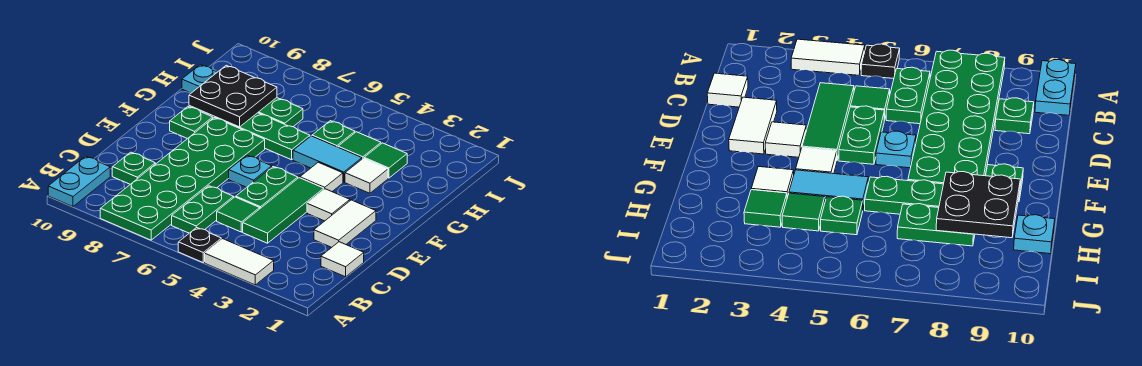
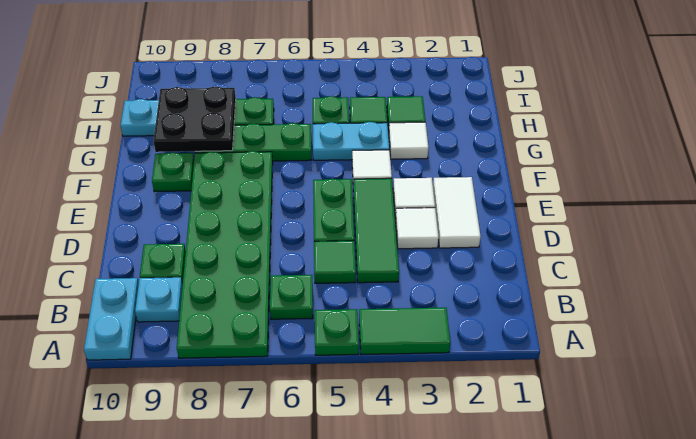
white 1x2 tile [205,239,274,285] -> green 1x2 tile [359,307,450,355]
black 1x1 plate [178,227,221,262] -> green 1x1 plate [315,309,359,355]
green 1x2 plate [172,186,234,233] -> green 1x1 plate [270,275,313,319]
white 1x1 tile [321,242,364,277] -> white 1x1 tile moved to [395,208,439,249]
cyan 1x1 plate [229,155,272,187] -> cyan 1x1 plate moved to [135,277,183,322]
cyan 1x2 tile [293,136,362,182] -> cyan 1x2 plate [313,122,389,160]

